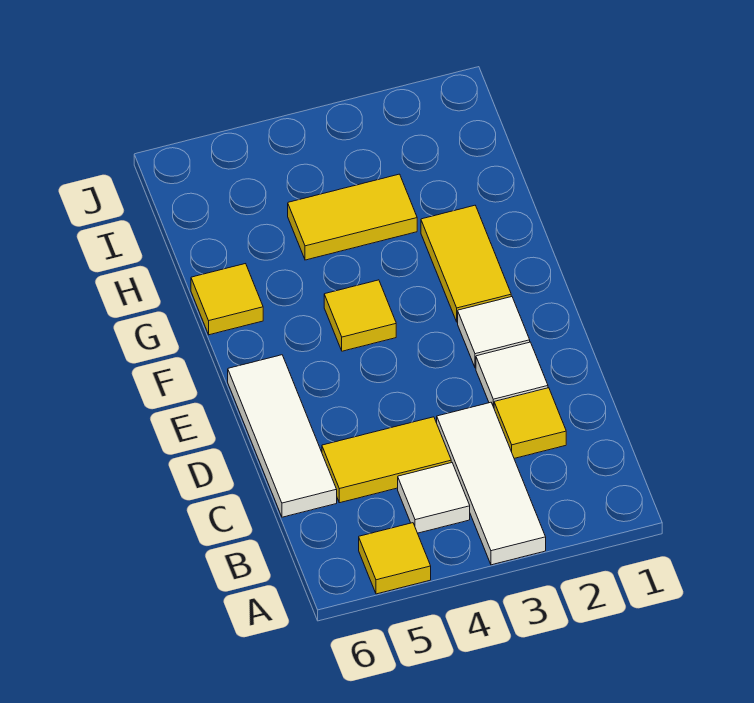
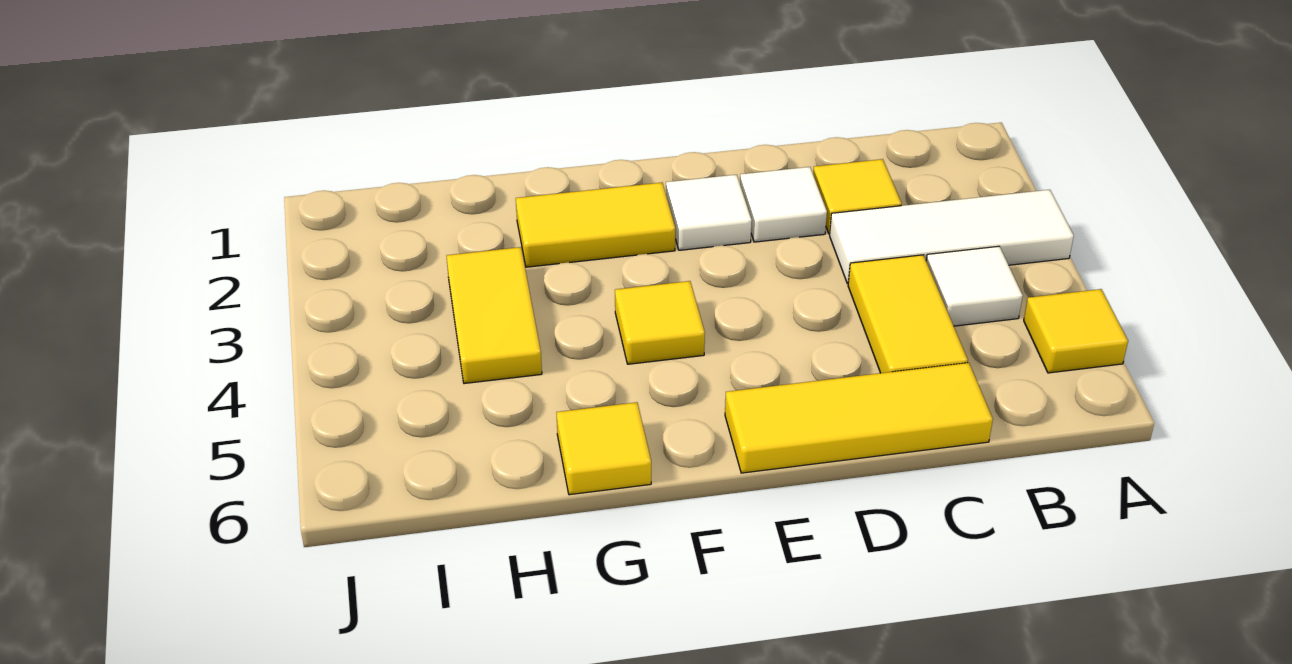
white 1x3 tile [228,355,337,517] -> yellow 1x3 tile [725,363,993,473]

